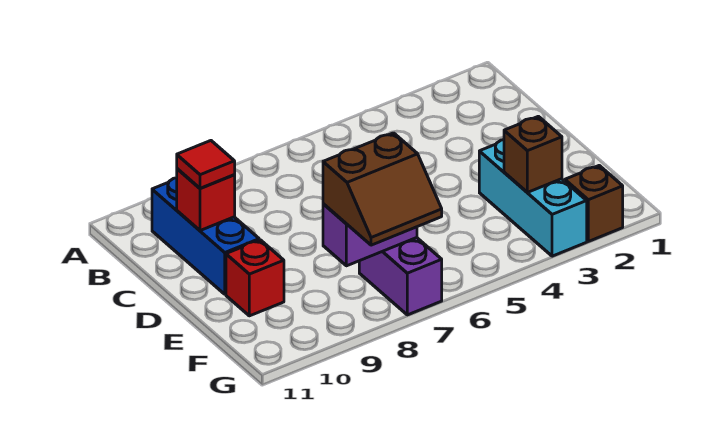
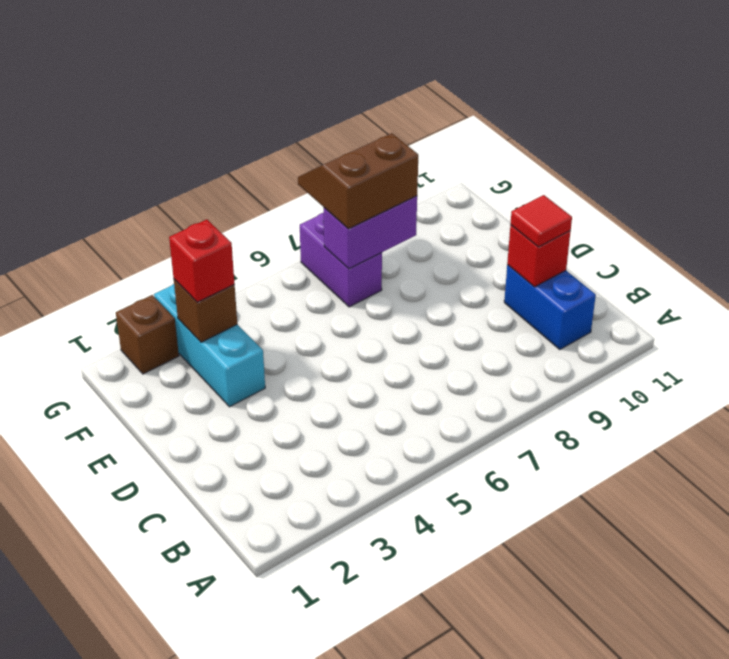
blue 1x3 brick [152,178,259,294] -> blue 1x2 brick [504,265,596,349]
red 1x1 brick [226,240,284,316] -> red 1x1 brick moved to [169,219,235,302]

